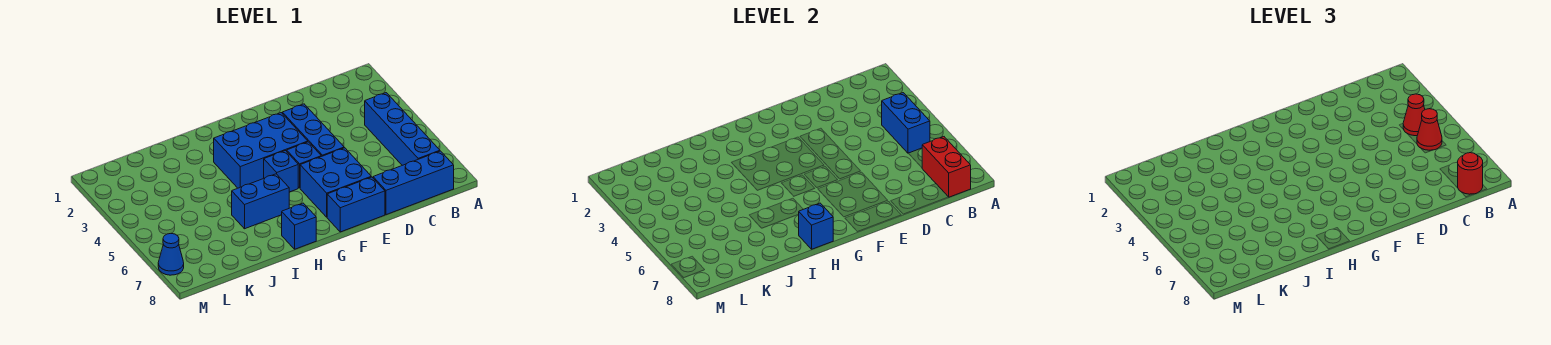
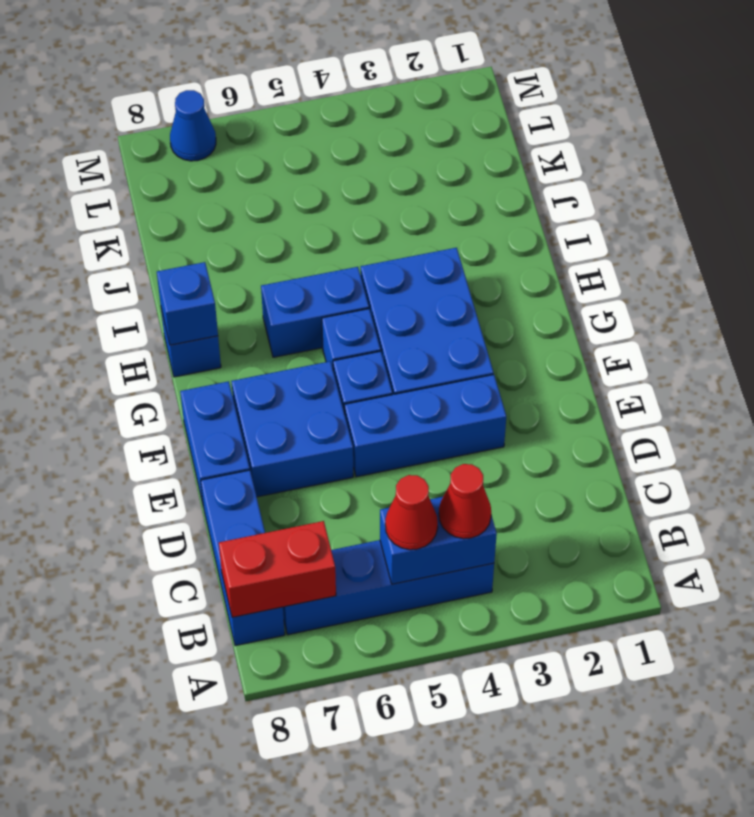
red 1x1 round brick [1458,153,1483,194] -> none
blue 1x2 brick [232,174,289,229] -> blue 1x2 brick turned to [261,267,369,357]

